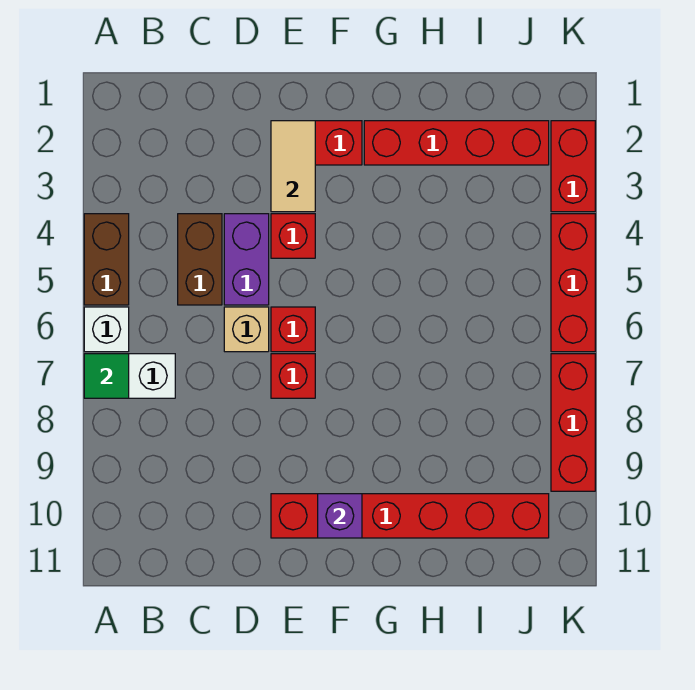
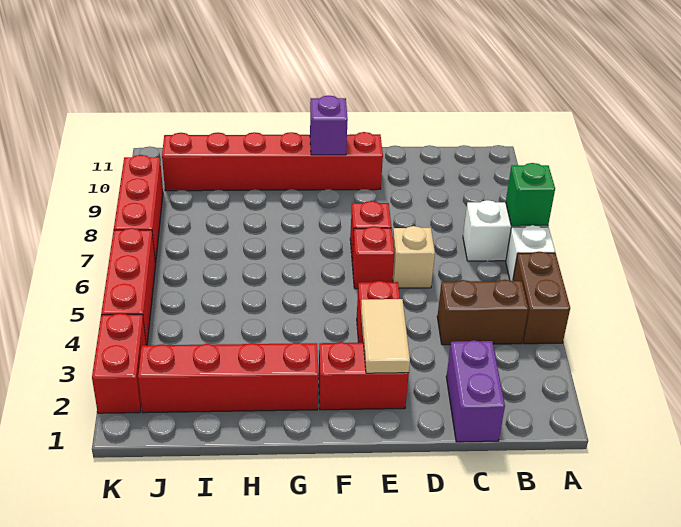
green 1x1 tile [84,354,129,398] -> green 1x1 brick [506,163,555,226]
brown 1x2 brick [178,214,222,305] -> brown 1x2 brick turned to [437,280,528,345]
purple 1x2 brick [224,214,269,305] -> purple 1x2 brick moved to [446,340,505,442]

